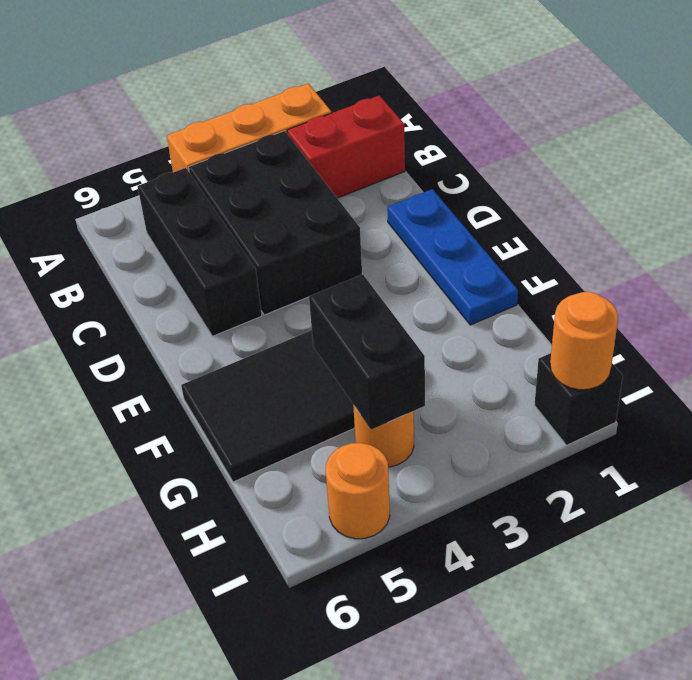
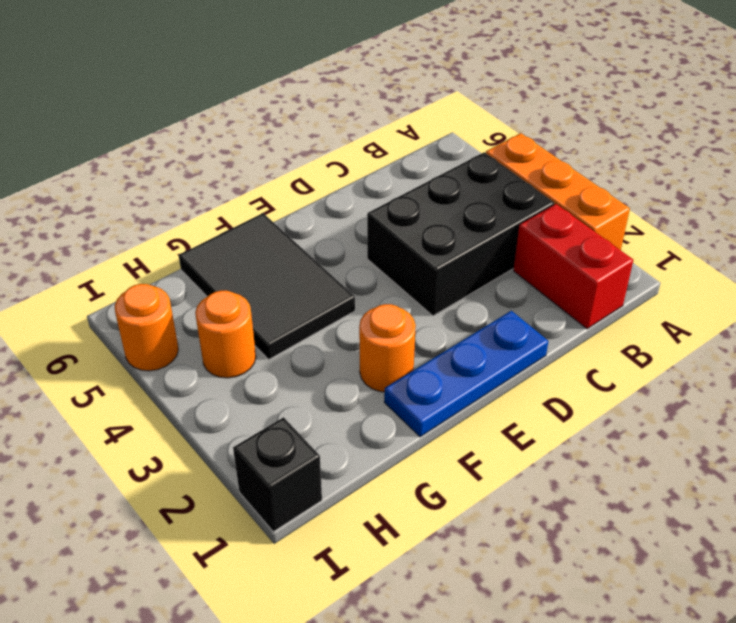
black 1x3 brick [138,168,262,336] -> none
black 1x2 brick [309,274,425,430] -> none
orange 1x1 round brick [550,292,618,390] -> orange 1x1 round brick moved to [359,304,416,392]

